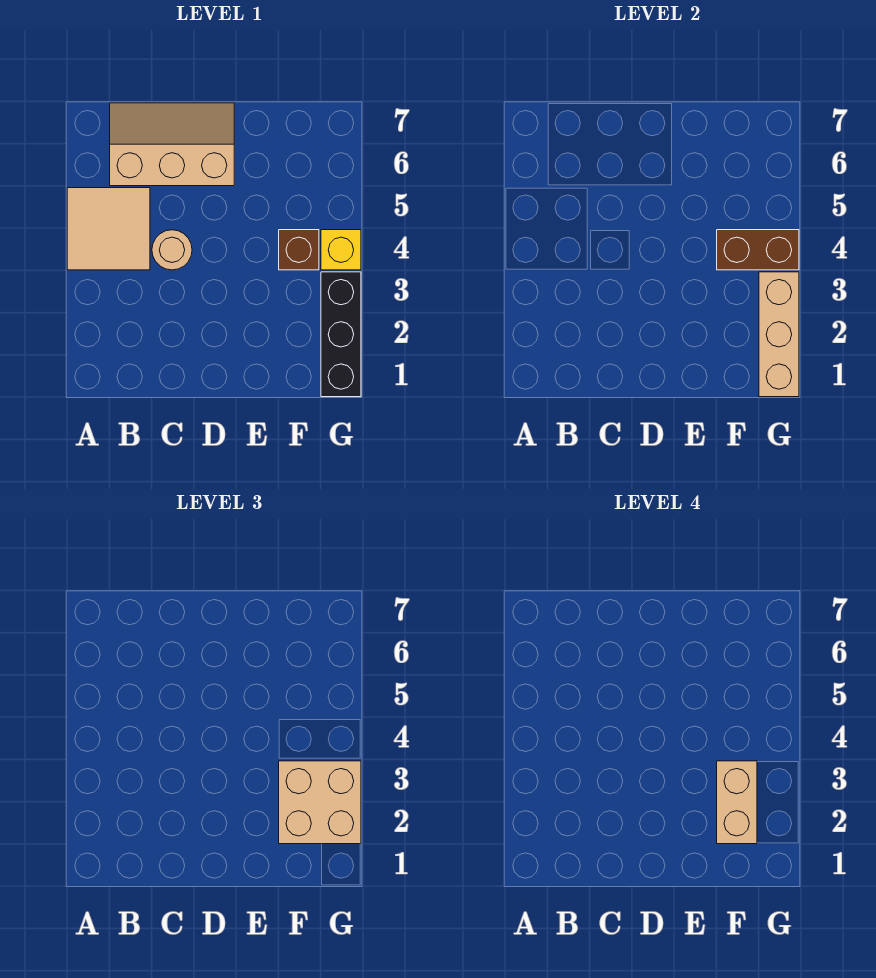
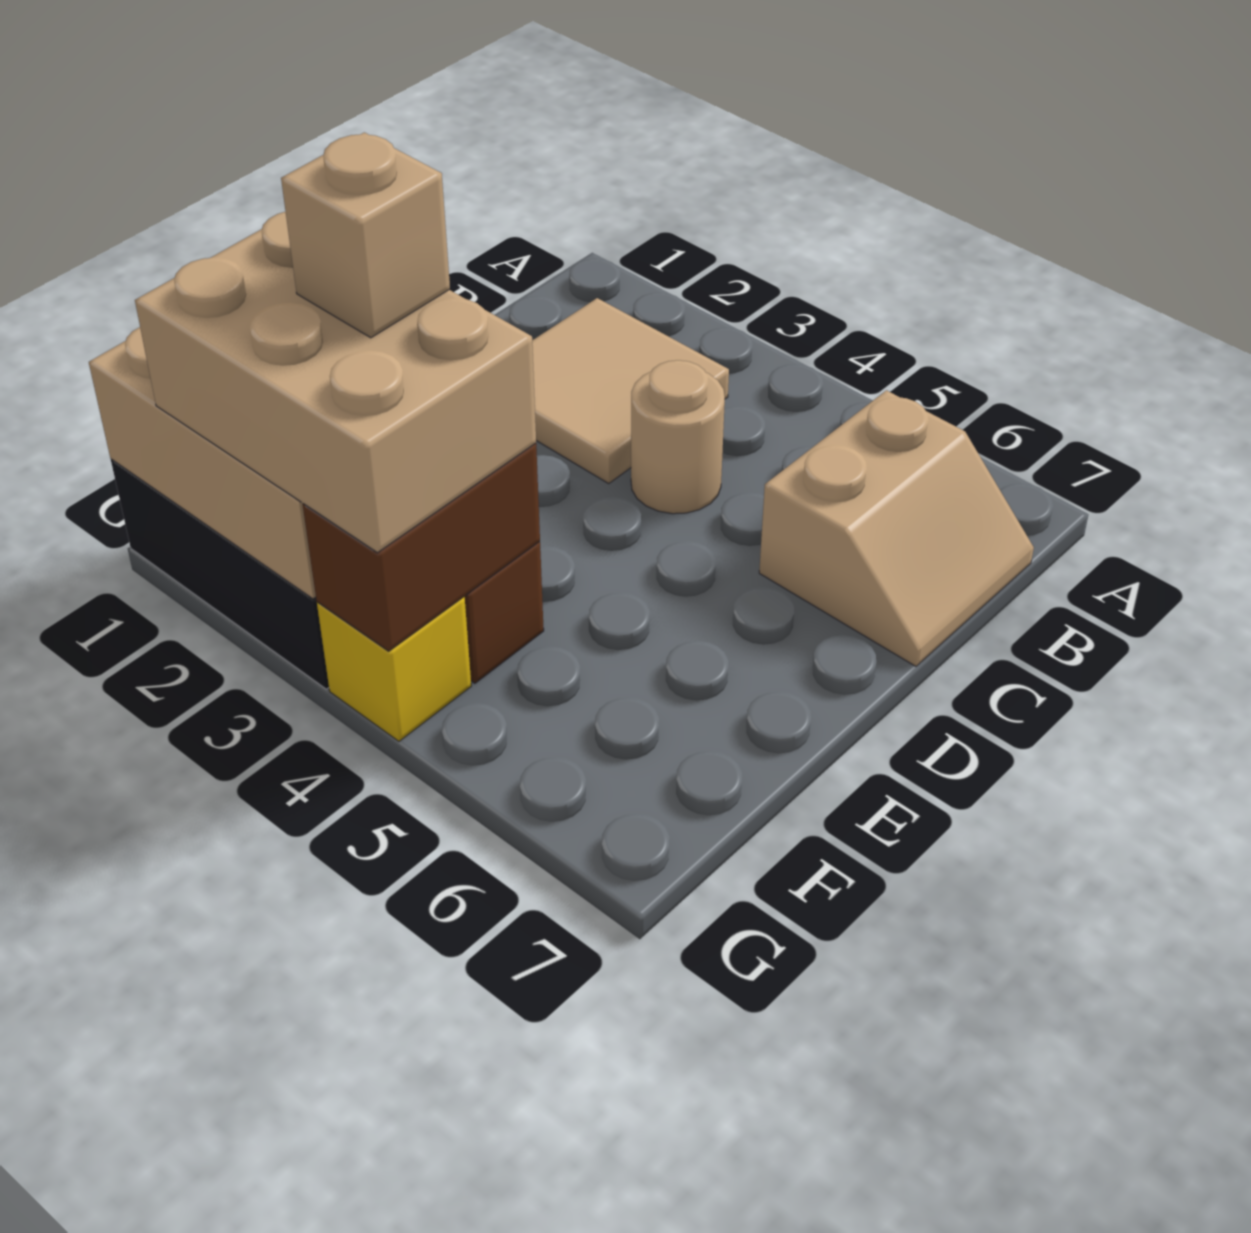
tan 2x2 tile [67,188,150,270] -> tan 2x2 tile moved to [532,298,729,483]
tan 2x3 slope [110,103,234,186] -> tan 2x2 slope [759,390,1034,666]
tan 2x2 brick [279,761,361,844] -> tan 2x3 brick [135,212,536,553]
tan 1x2 brick [717,761,757,844] -> tan 1x1 brick [281,132,450,338]

